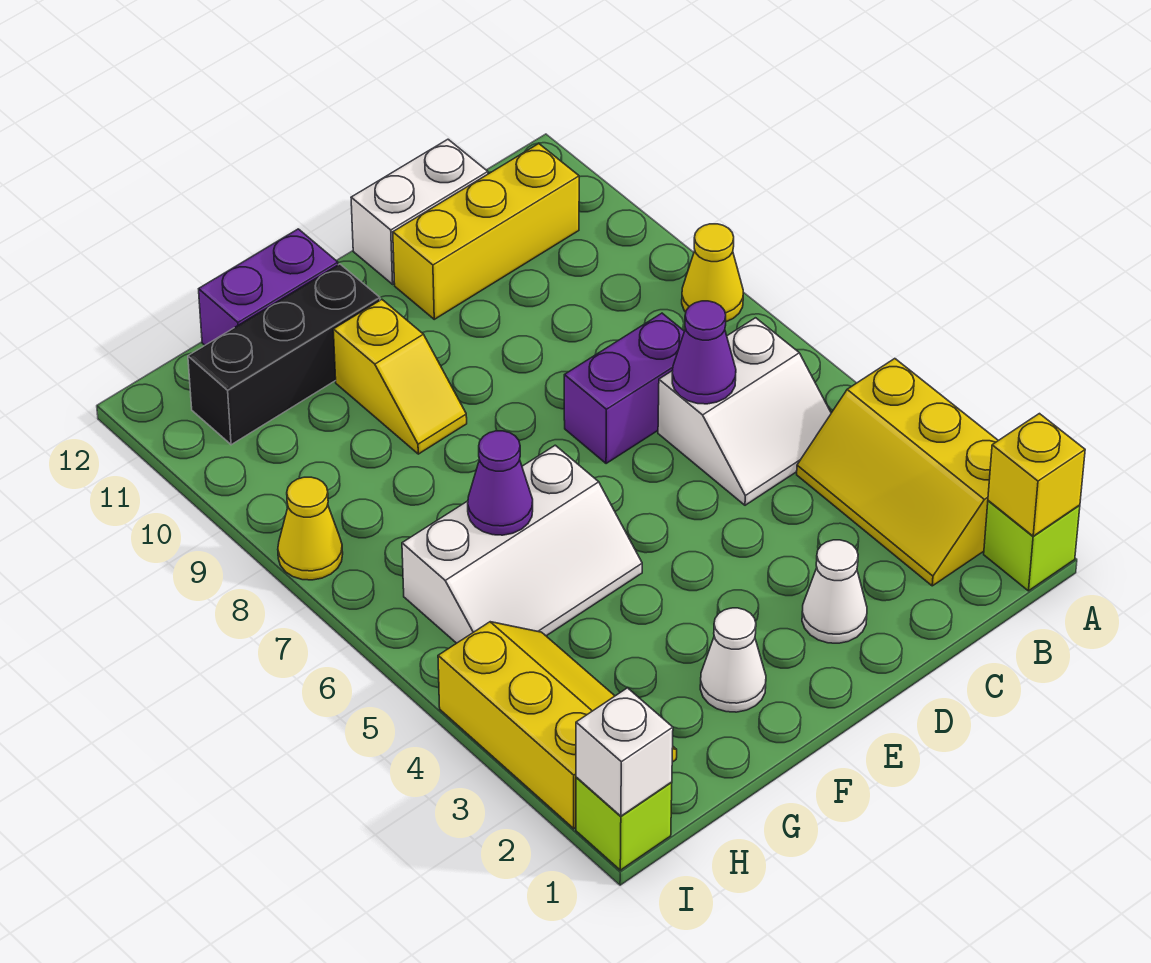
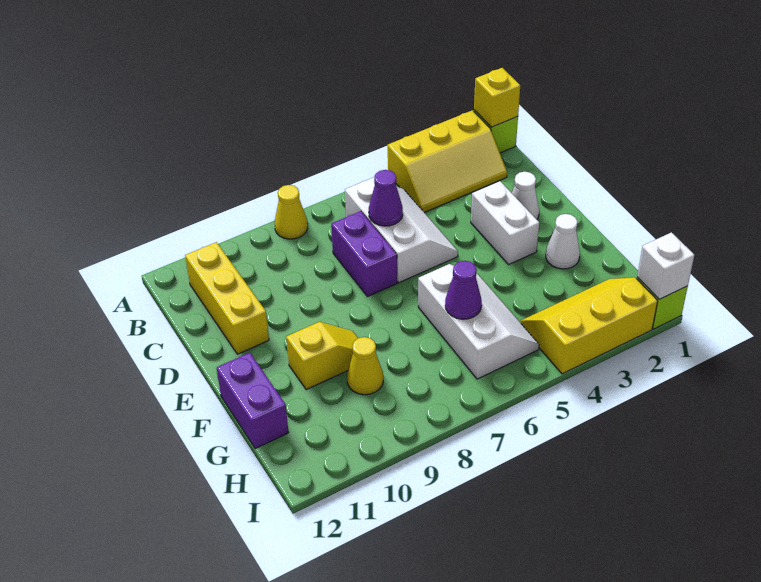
white 2x2 slope [658,318,831,505] -> white 2x3 slope [345,177,458,283]
white 1x2 brick [351,139,488,284] -> white 1x2 brick moved to [471,181,539,264]
black 1x3 brick [188,264,380,445] -> none
yellow 1x1 cone [278,477,343,580] -> yellow 1x1 cone moved to [347,337,383,395]

